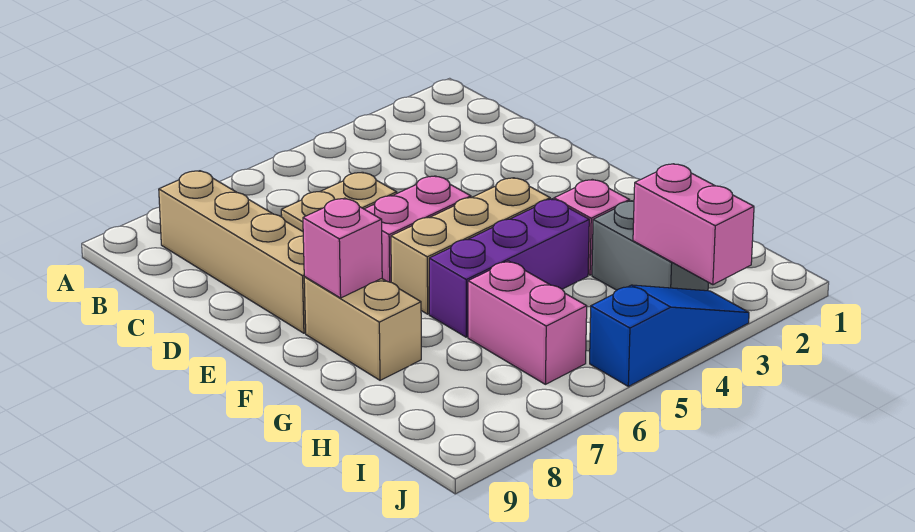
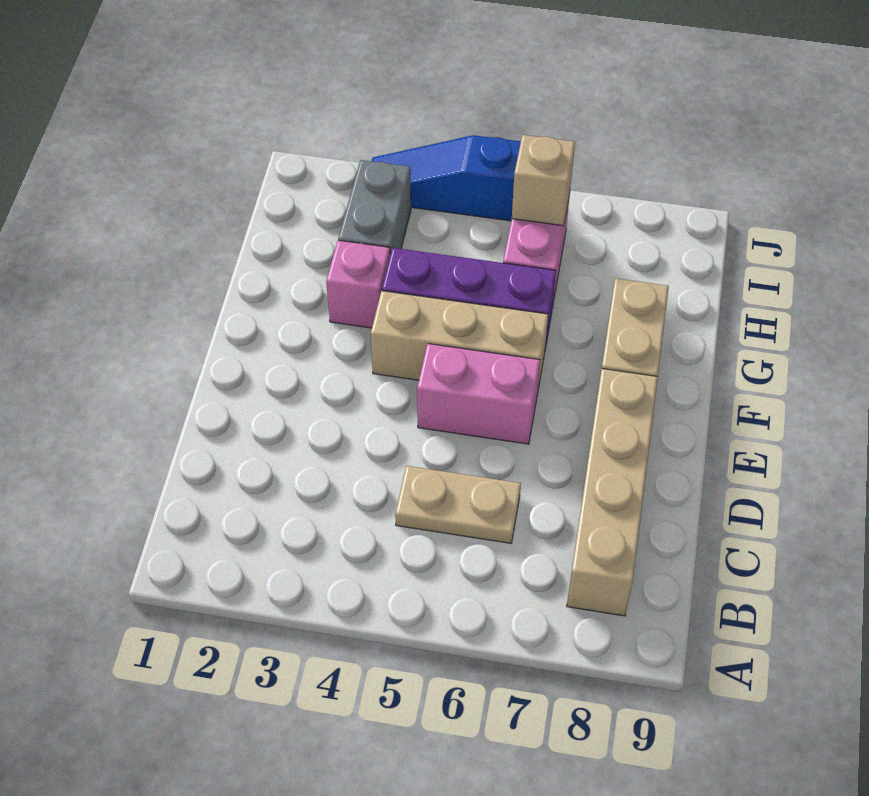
pink 1x1 brick [303,198,382,298] -> none
pink 1x2 brick [633,164,754,285] -> none
none -> tan 1x1 brick [512,135,575,226]

